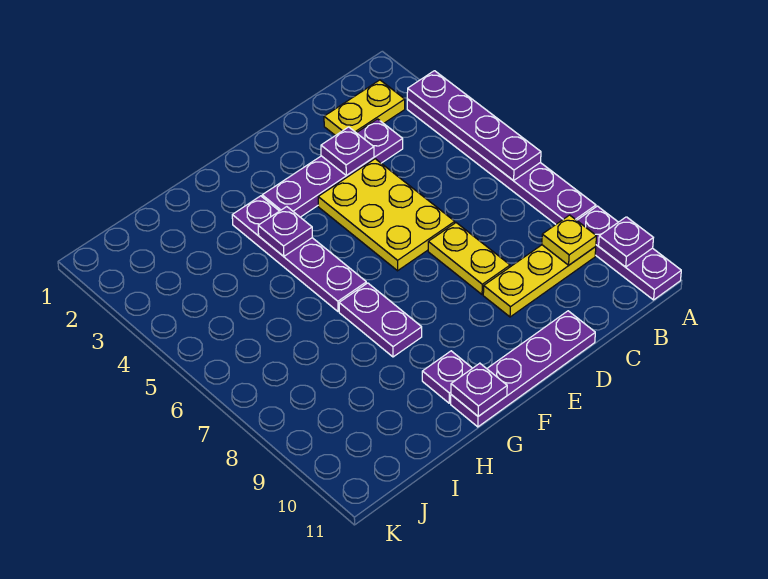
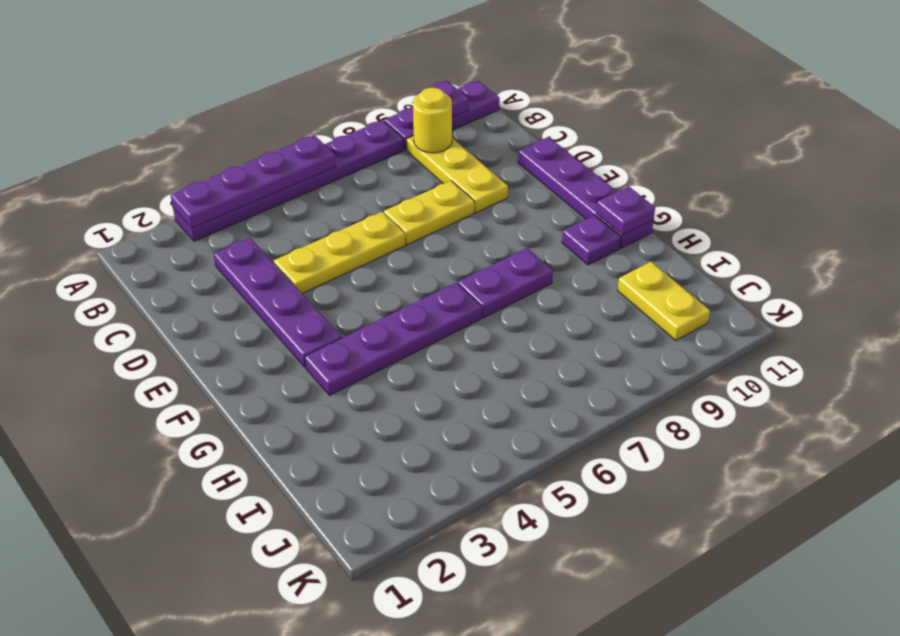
yellow 1x2 plate [324,80,405,136] -> yellow 1x2 plate moved to [618,262,710,340]
yellow 1x1 plate [542,215,596,265] -> yellow 1x1 round brick [413,88,452,153]
purple 1x1 plate [321,127,374,176] -> none
yellow 2x3 plate [318,159,455,271] -> yellow 1x3 plate [274,212,405,294]
purple 1x1 plate [258,207,312,256] -> none

